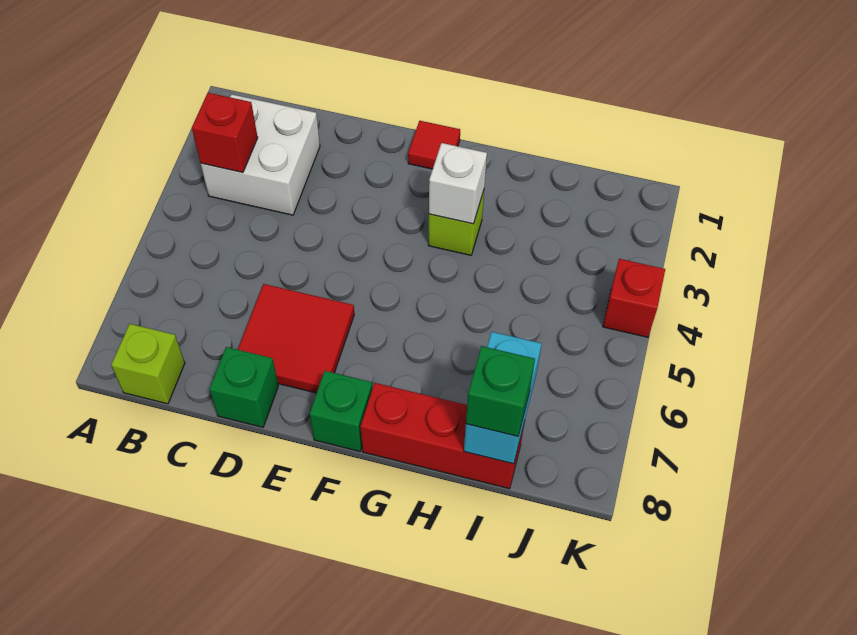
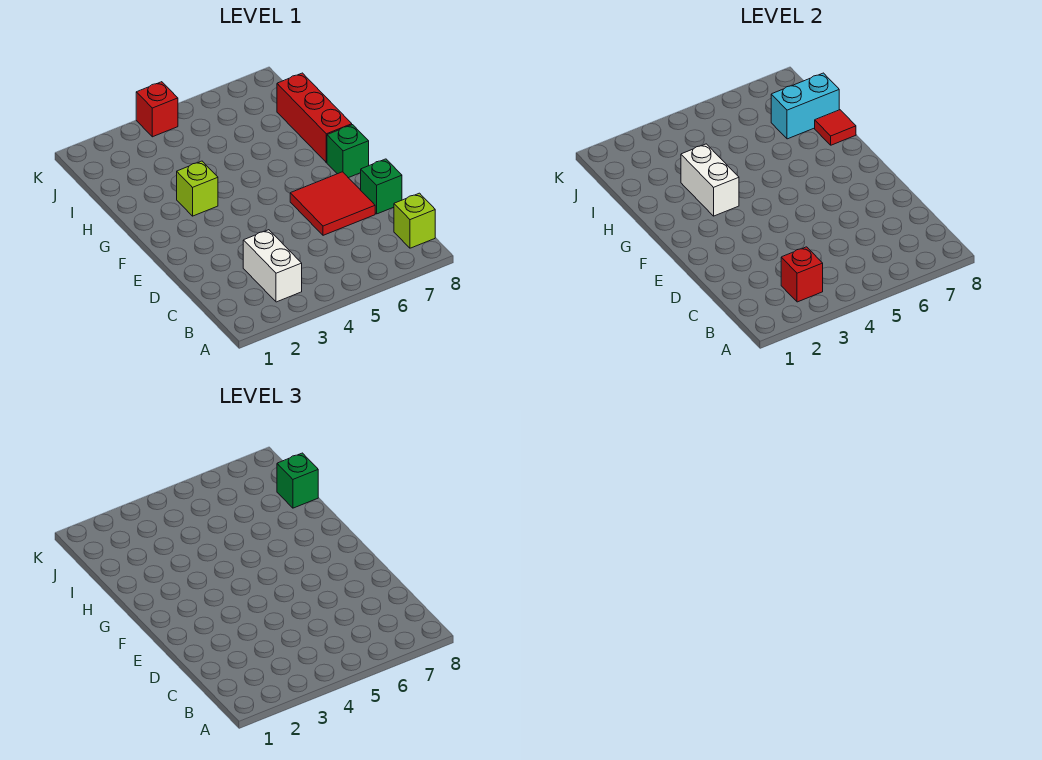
white 2x2 brick [201,94,320,215] -> white 1x2 brick [243,230,302,302]
red 1x1 tile [408,121,460,169] -> red 1x1 tile moved to [815,110,856,145]
white 1x1 brick [429,143,487,224] -> white 1x2 brick [681,144,739,216]

